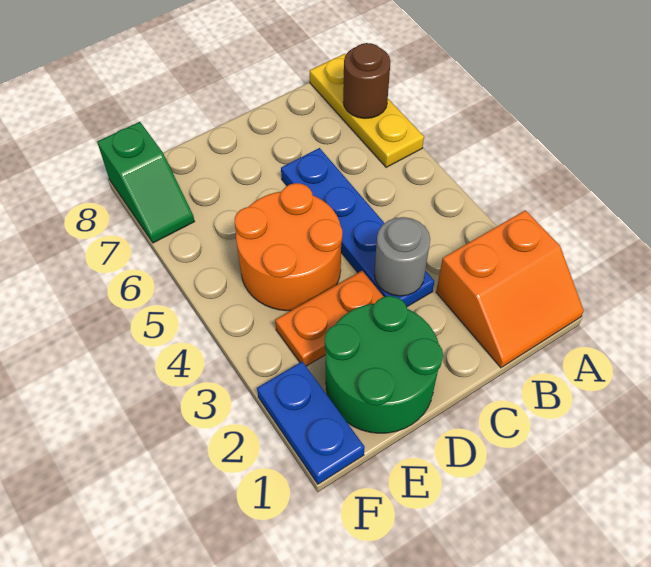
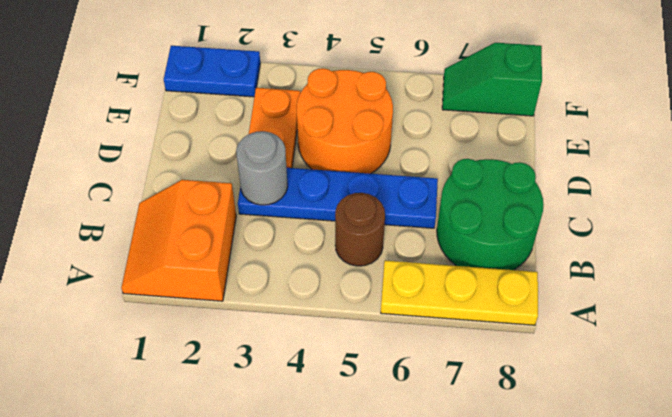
brown 1x1 round brick [343,43,390,118] -> brown 1x1 round brick moved to [335,193,385,266]
green 2x2 round brick [325,296,443,433] -> green 2x2 round brick moved to [437,159,544,270]

